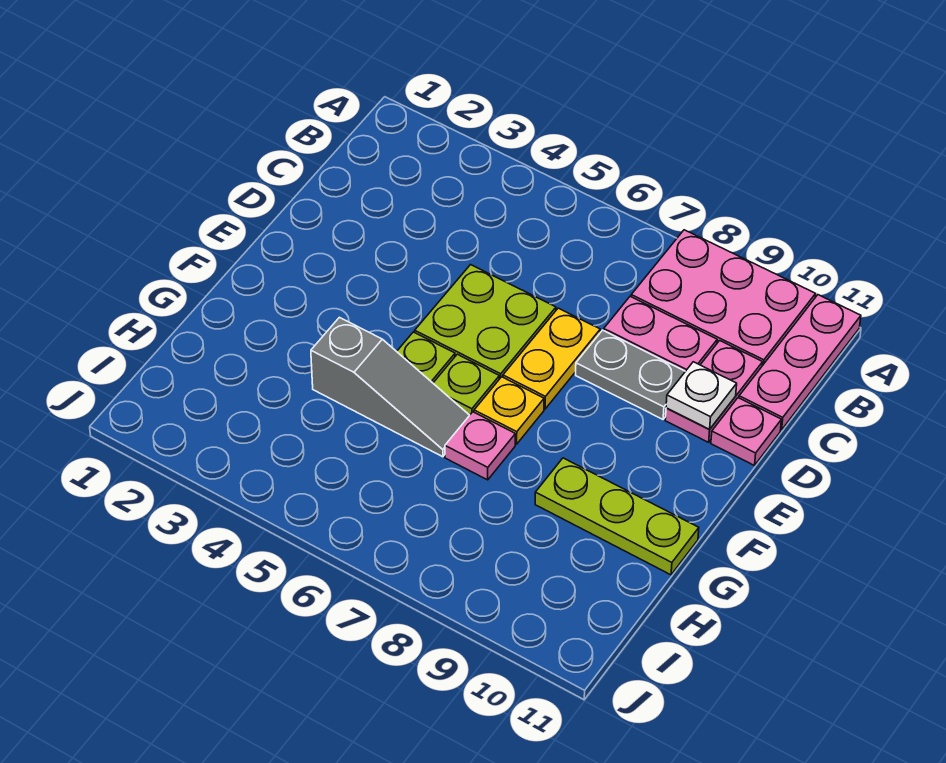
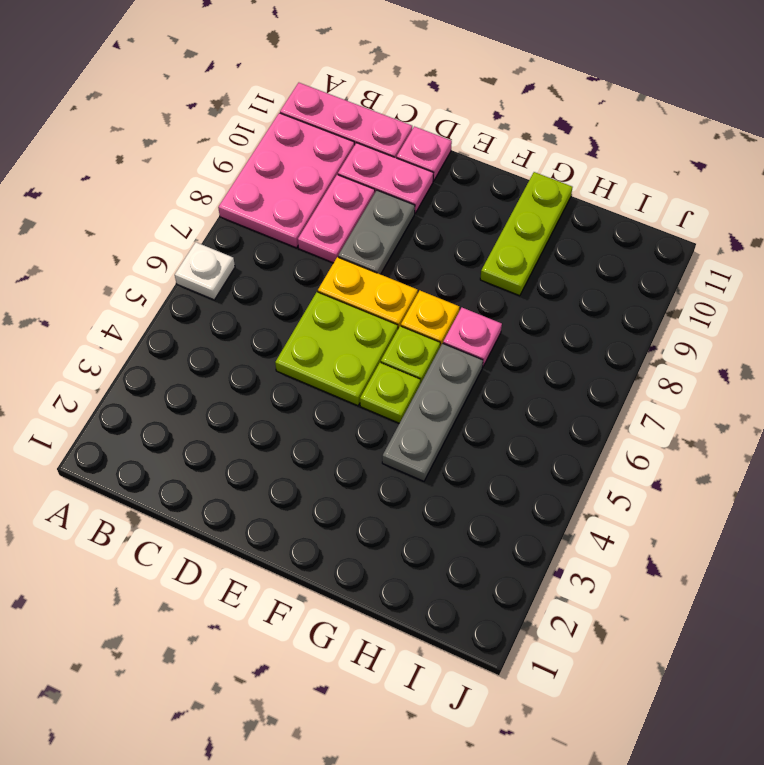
white 1x1 plate [666,362,737,430] -> white 1x1 plate moved to [175,242,235,300]
grey 1x3 slope [311,317,470,457] -> grey 1x3 plate [382,343,483,481]

